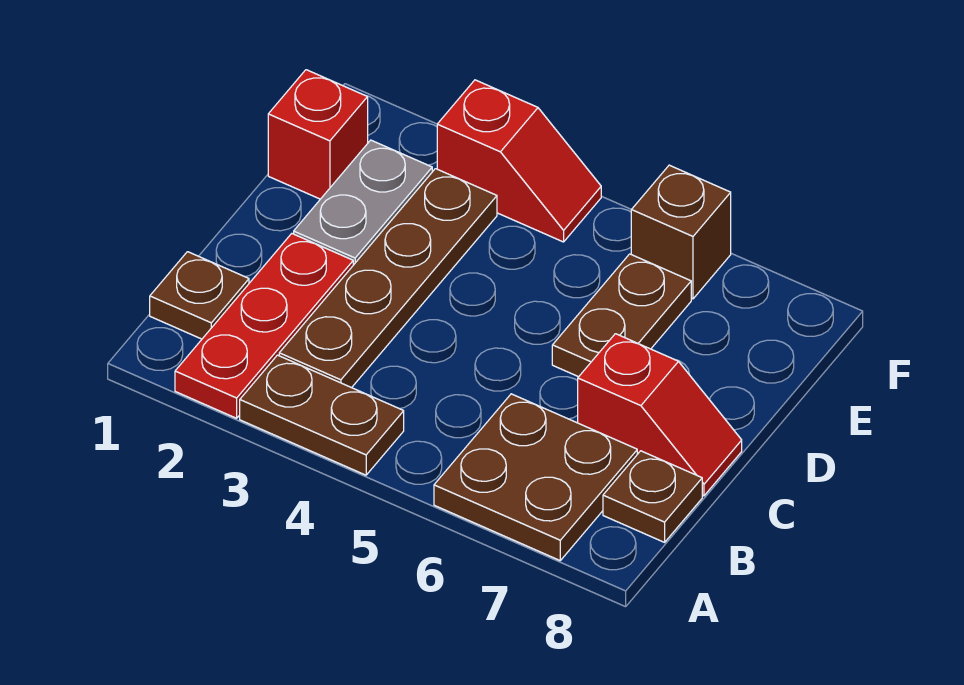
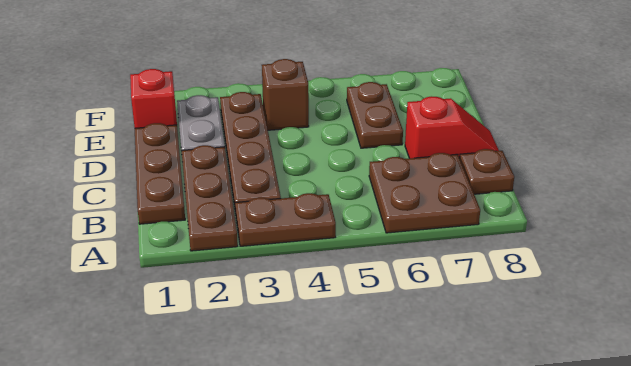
red 1x3 plate [175,234,353,418] -> brown 1x3 plate [182,145,238,251]
brown 1x1 plate [150,252,249,339] -> brown 1x3 plate [135,123,185,224]
red 1x2 slope [437,80,601,242] -> none
brown 1x1 brick [631,165,731,299] -> brown 1x1 brick moved to [262,59,309,130]

